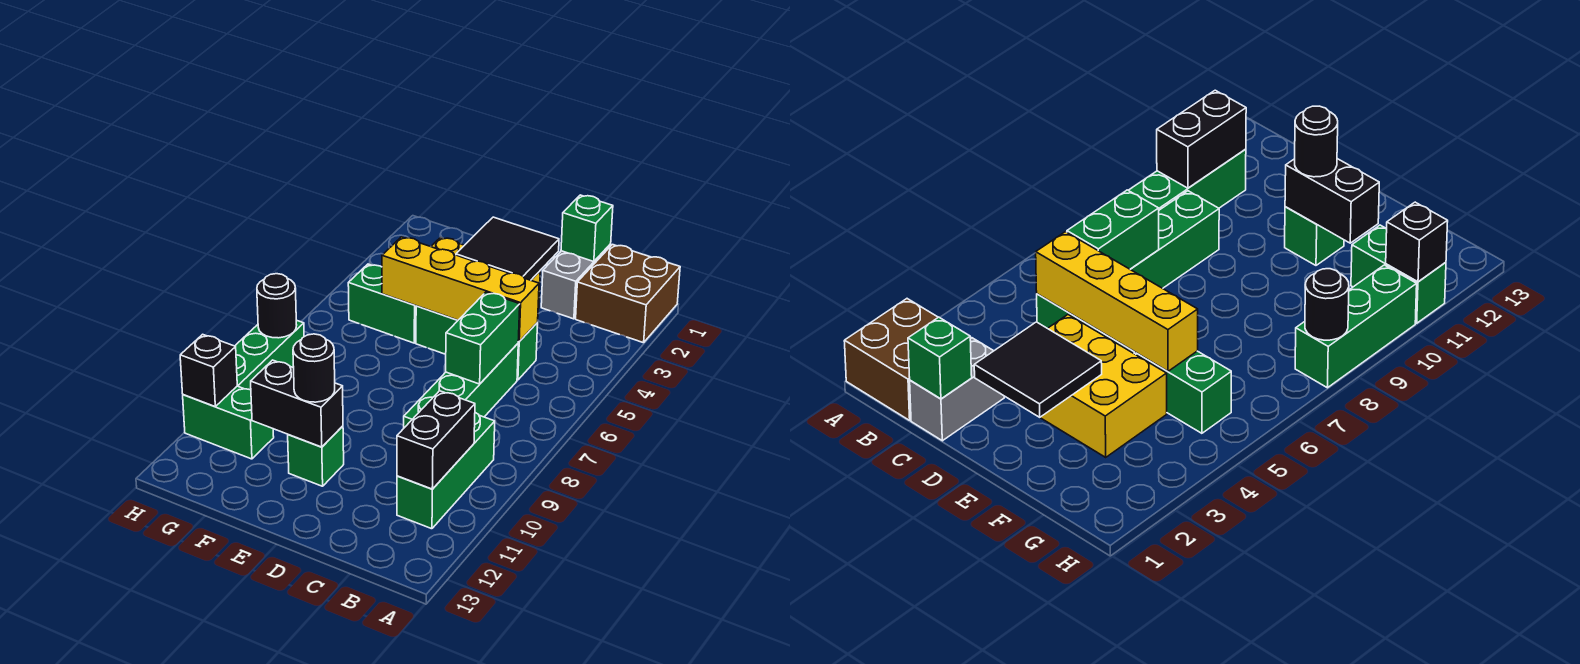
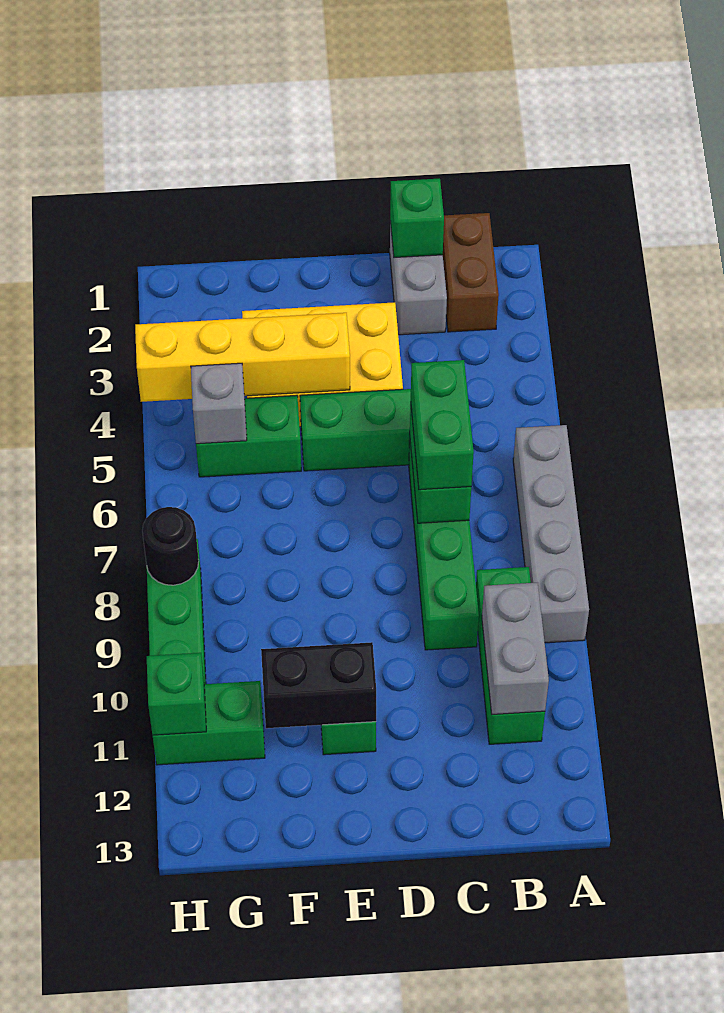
brown 2x2 brick [576,245,680,343] -> brown 1x2 brick [443,213,499,332]
none -> grey 1x4 brick [513,425,589,643]
black 1x2 brick [397,391,475,489] -> grey 1x2 brick [482,582,549,715]
yellow 1x4 brick [382,237,539,341] -> yellow 1x4 brick moved to [135,313,350,402]
none -> green 1x2 brick [411,360,474,490]
black 2x2 tile [456,217,559,280] -> none
black 1x1 round brick [293,334,335,402] -> none
none -> grey 1x1 brick [191,363,247,444]
black 1x1 brick [180,334,237,407] -> green 1x1 brick [147,653,206,735]

